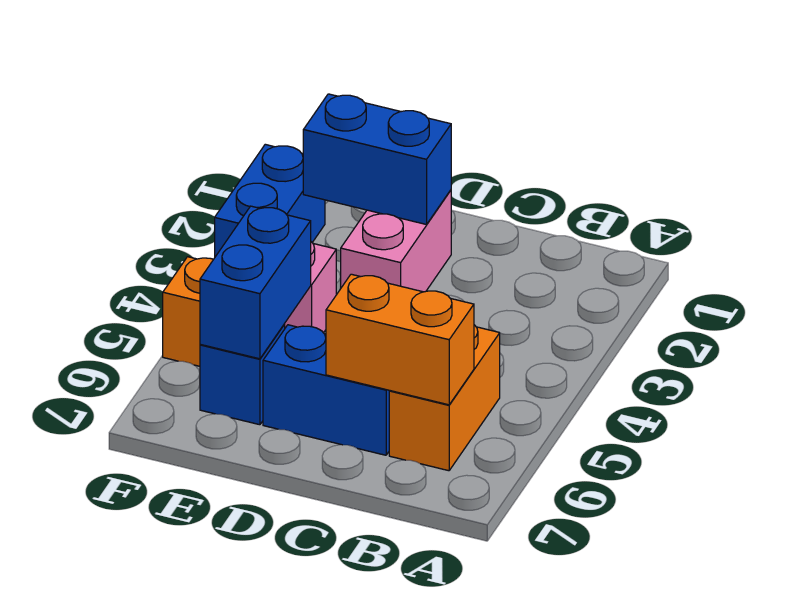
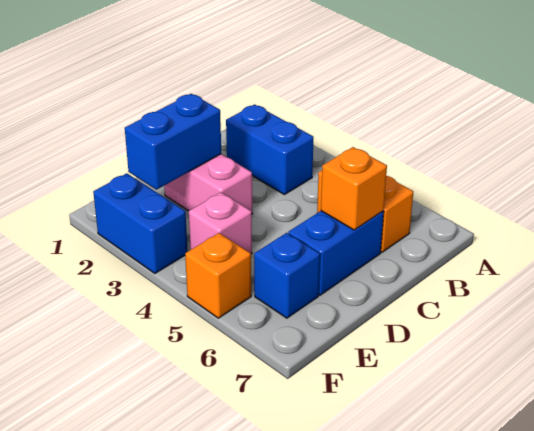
orange 1x2 brick [326,274,474,405] -> orange 1x1 brick [321,147,387,230]
blue 1x2 brick [200,206,311,359] -> blue 1x2 brick moved to [226,104,313,195]

